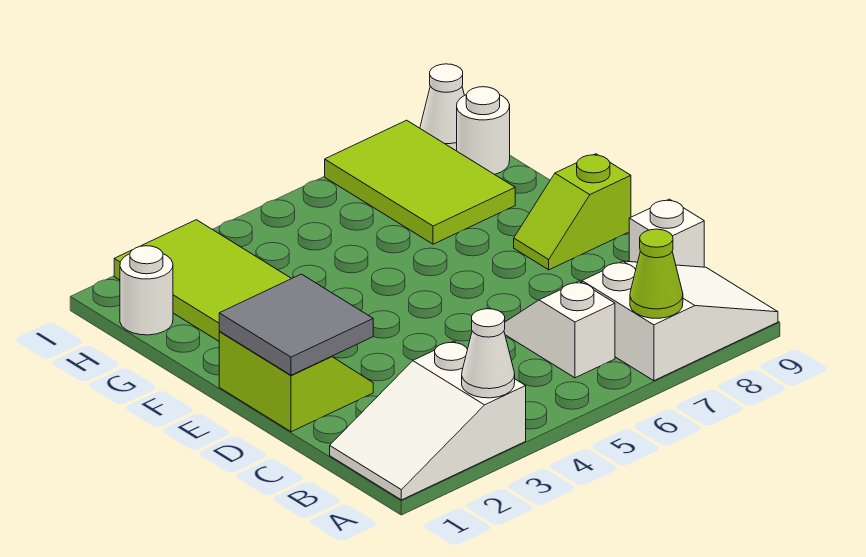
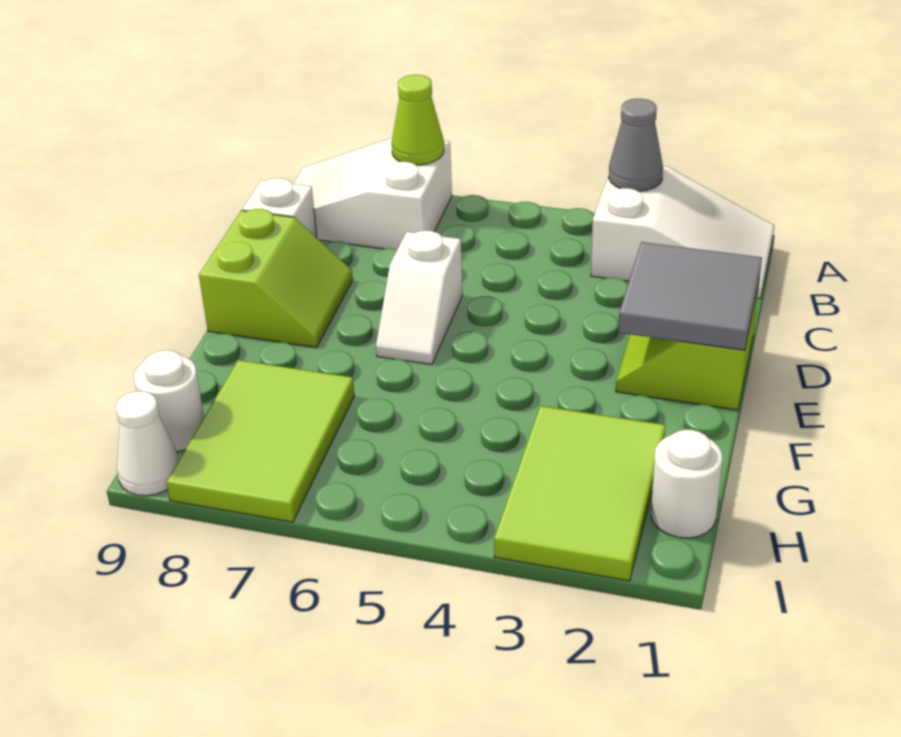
white 1x1 cone [462,309,515,398] -> grey 1x1 cone [609,99,663,191]
white 1x2 slope [504,281,615,378] -> white 1x2 slope moved to [376,231,463,365]
lime 1x2 slope [514,154,631,270] -> lime 2x2 slope [199,209,353,348]

